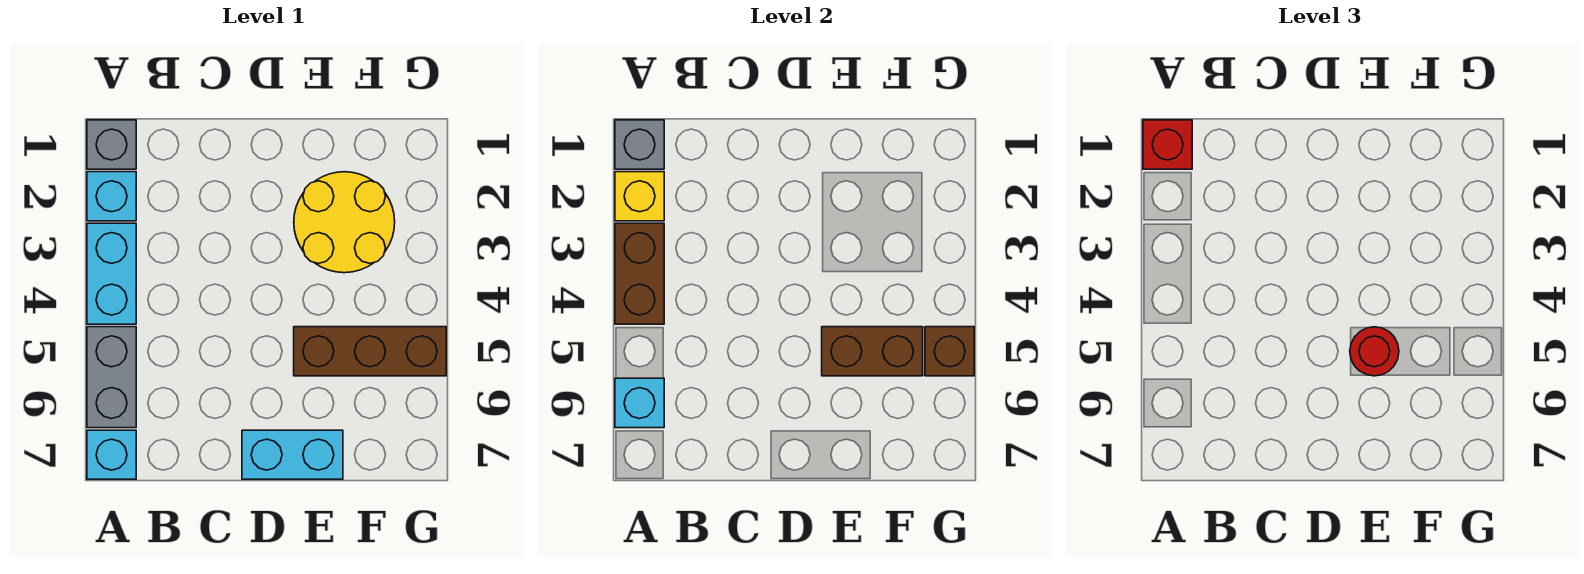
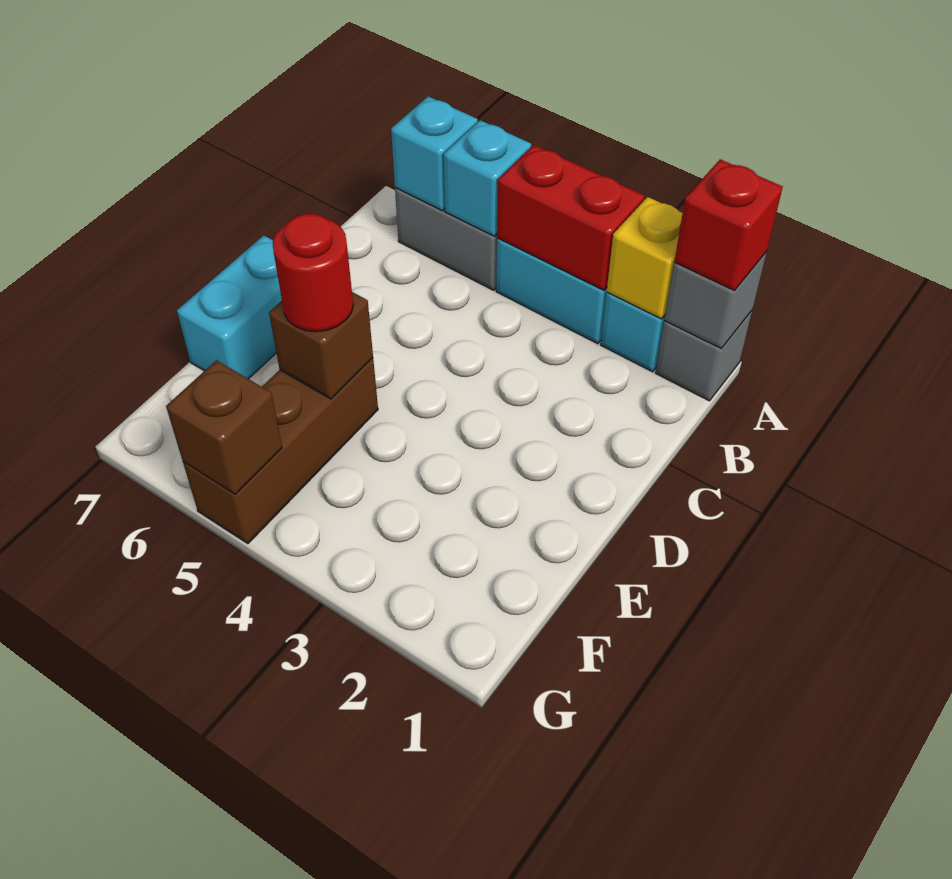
brown 1x2 brick [615,223,664,324] -> red 1x2 brick [497,145,645,290]
cyan 1x1 brick [87,430,136,479] -> cyan 1x1 brick moved to [444,120,531,236]
yellow 2x2 round brick [294,172,395,273] -> none
brown 1x2 brick [822,327,923,376] -> brown 1x1 brick [269,292,373,399]

